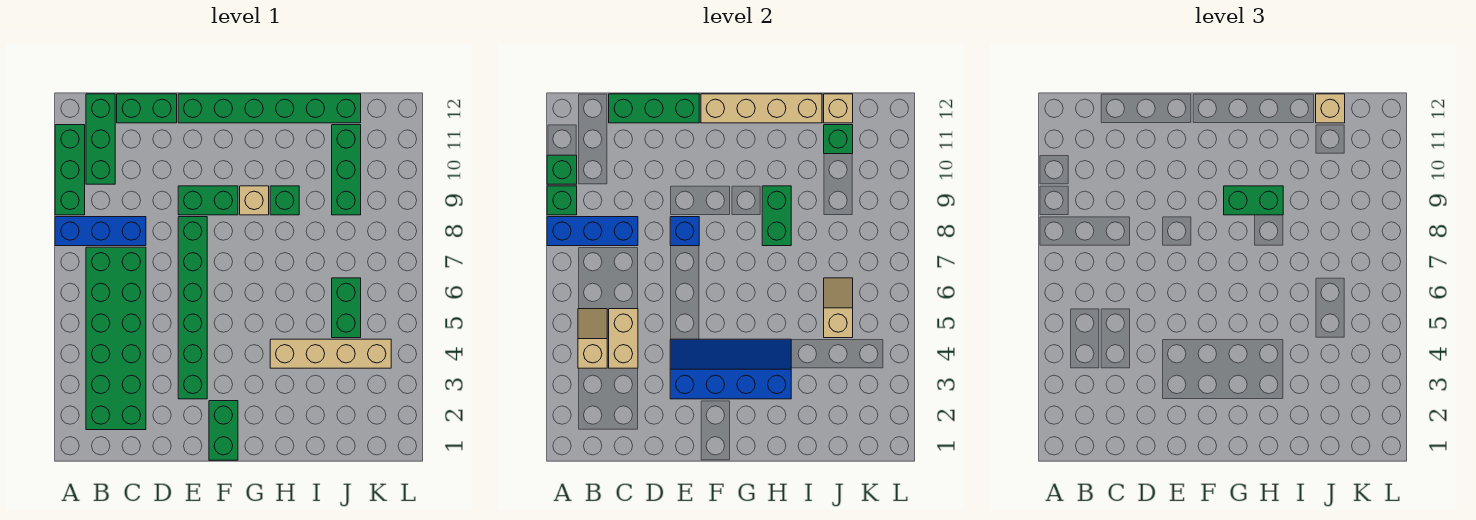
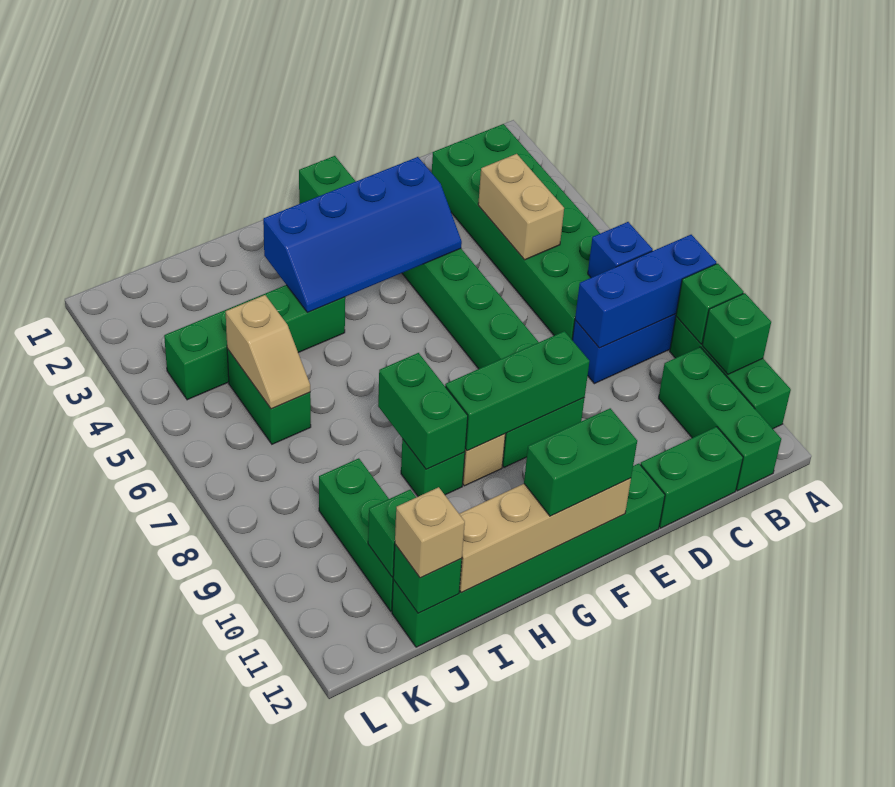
tan 1x2 slope [578,309,607,368] -> none
green 1x3 brick [609,94,699,123] -> green 1x3 brick moved to [445,331,589,451]
blue 1x1 brick [670,217,699,246] -> blue 1x1 brick moved to [588,222,653,278]
green 1x2 brick [1224,186,1283,215] -> green 1x2 brick moved to [524,408,637,516]
tan 1x4 brick [270,339,391,368] -> green 1x4 brick [164,285,345,400]
tan 1x1 brick [824,94,853,123] -> green 1x1 brick [393,544,462,613]

